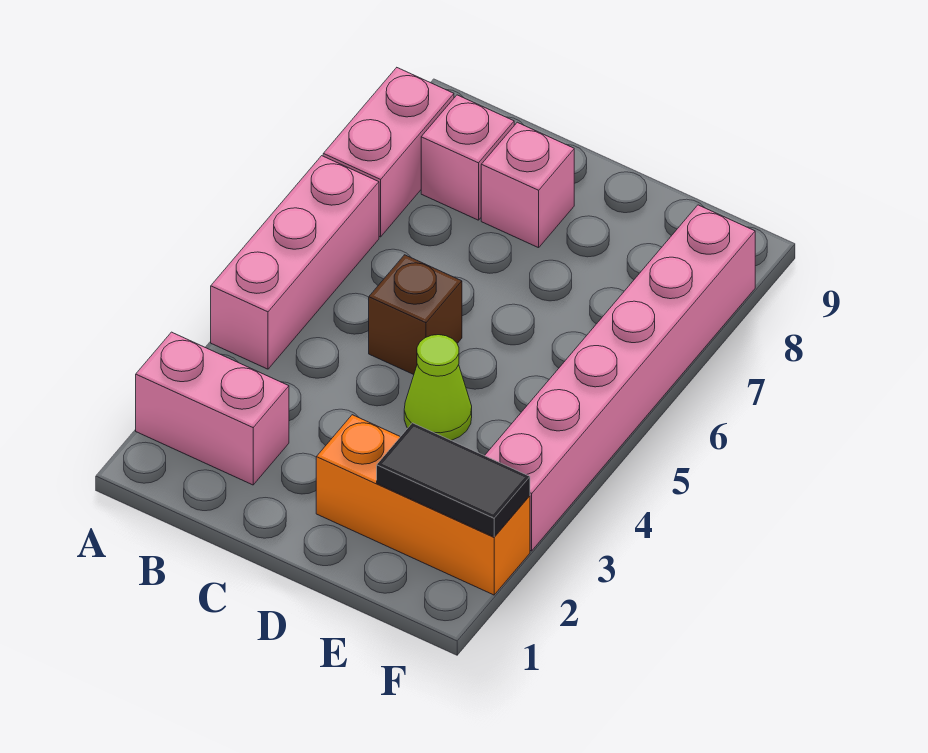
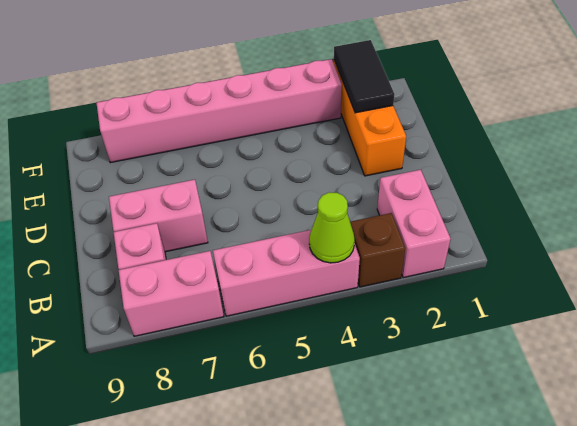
brown 1x1 brick [369,255,462,375] -> brown 1x1 brick moved to [350,213,405,287]
pink 1x1 brick [481,122,574,248] -> pink 1x2 brick [109,180,208,252]
lime 1x1 cone [404,335,472,441] -> lime 1x1 cone moved to [309,192,355,263]

